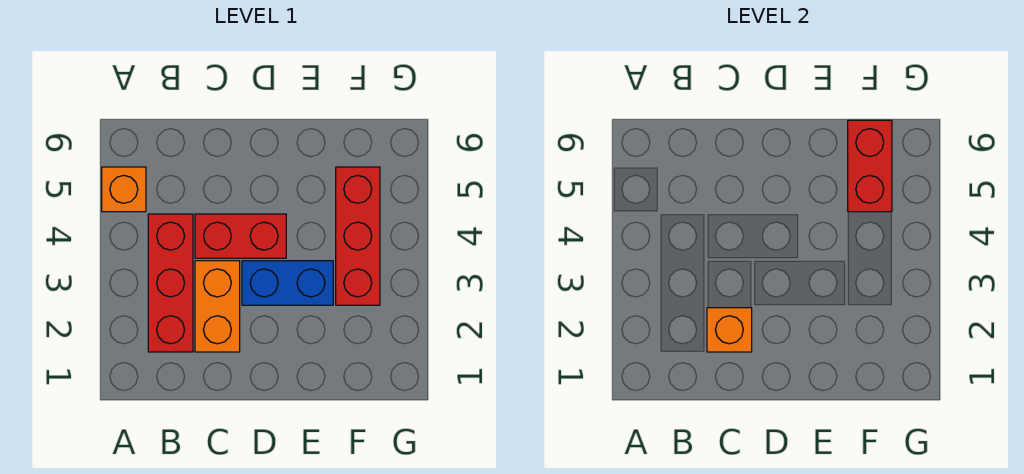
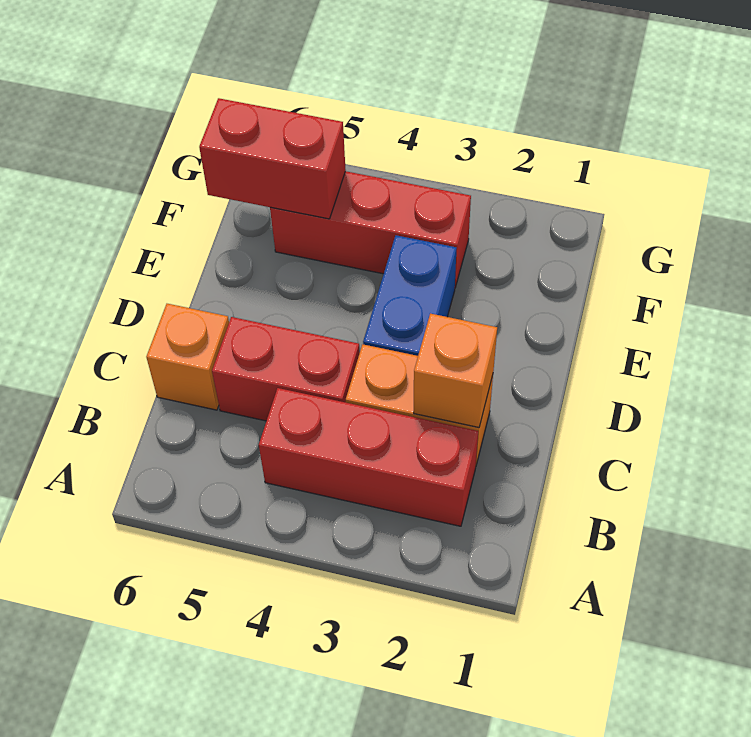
orange 1x1 brick [102,167,146,212] -> orange 1x1 brick moved to [146,304,229,410]
red 1x2 brick [195,214,286,258] -> red 1x2 brick turned to [212,317,360,421]

